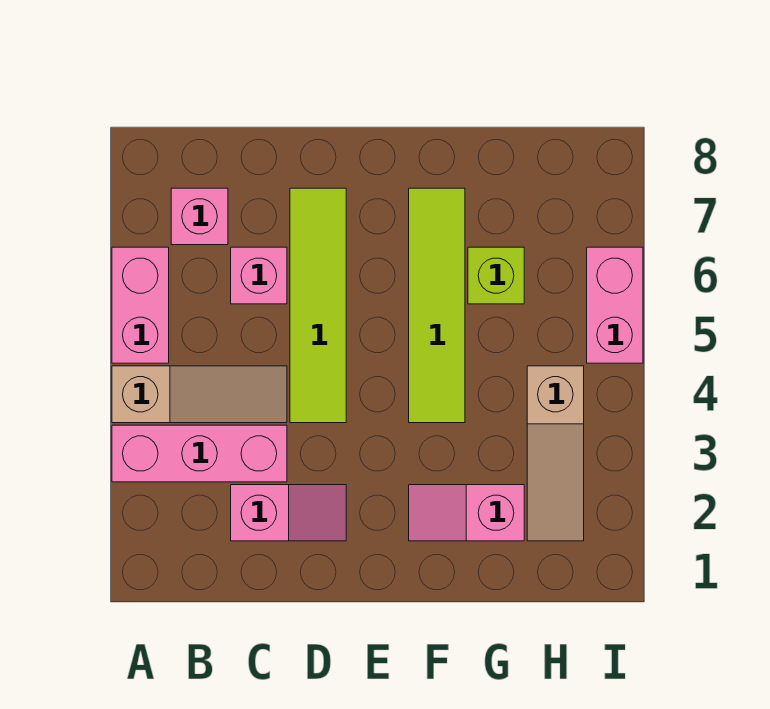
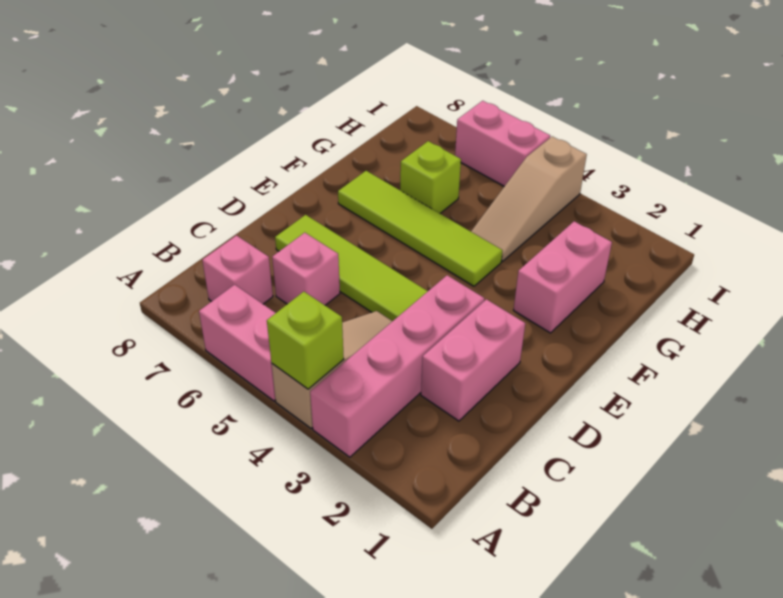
pink 1x3 brick [112,425,287,482] -> pink 1x4 brick [310,275,484,457]
none -> lime 1x1 brick [267,292,344,389]
pink 1x2 slope [231,485,346,541] -> pink 1x2 brick [421,299,525,421]
pink 1x2 slope [409,485,524,541] -> pink 1x2 brick [514,221,612,333]
tan 1x3 slope [527,366,584,541] -> tan 1x3 slope turned to [471,136,587,261]

